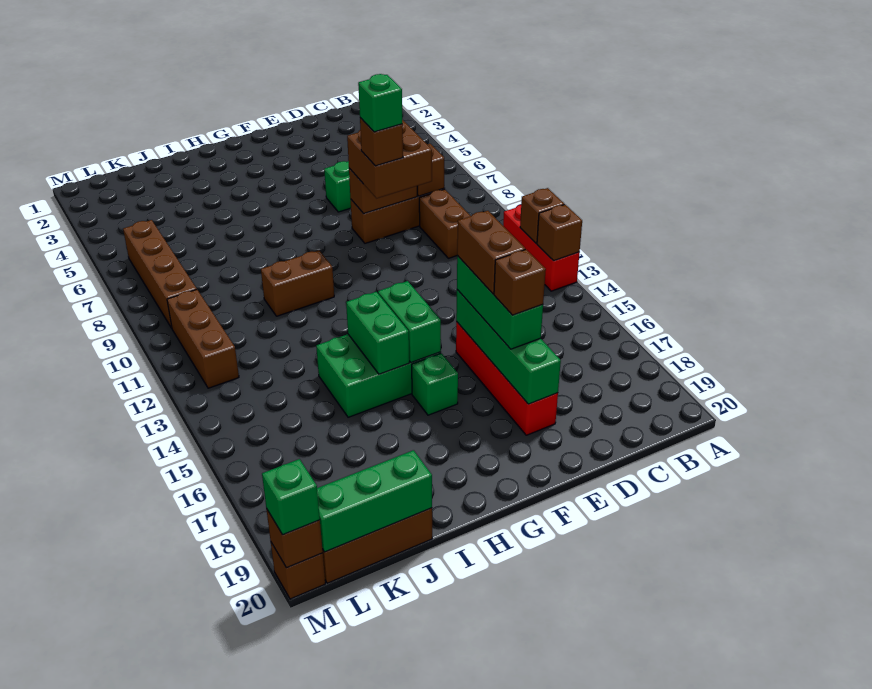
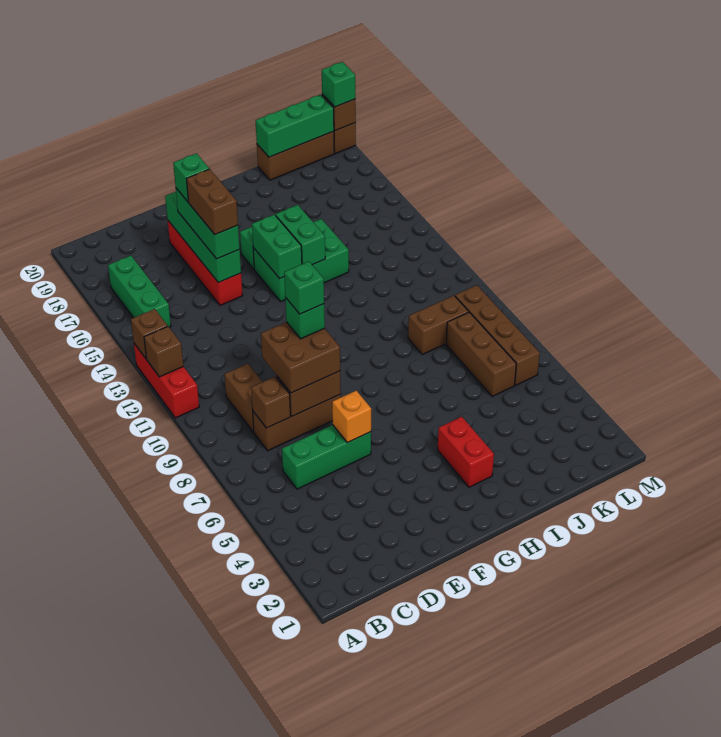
none -> green 1x3 brick [108,256,171,327]
none -> orange 1x1 brick [332,391,371,443]
brown 1x1 brick [360,118,403,166] -> green 1x1 brick [285,298,325,339]
brown 1x1 brick [494,250,546,315] -> green 1x1 brick [173,153,209,202]
none -> red 1x2 brick [438,417,494,487]
brown 1x2 brick [261,250,334,316] -> brown 1x2 brick moved to [408,295,469,354]
brown 1x3 brick [167,290,239,388] -> brown 1x3 brick moved to [446,312,516,396]

